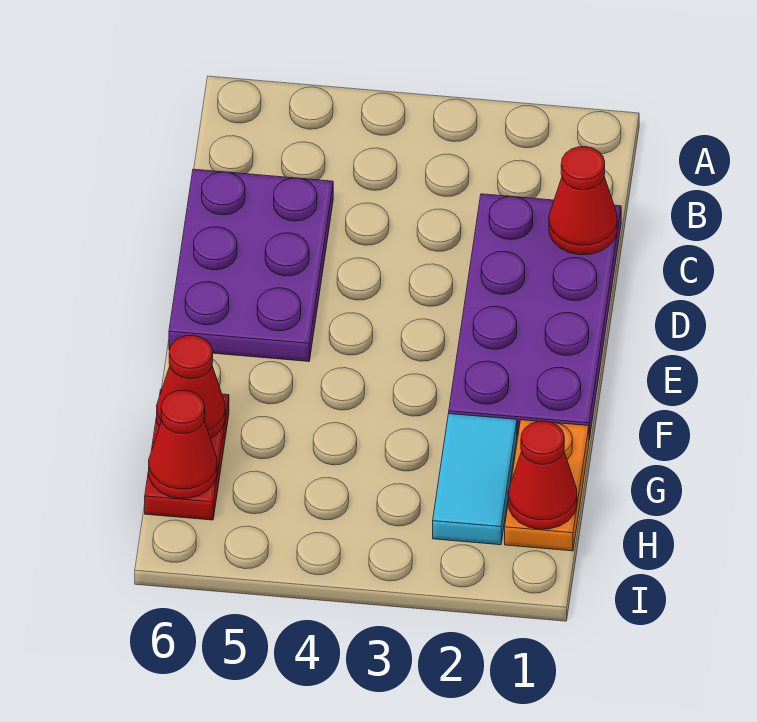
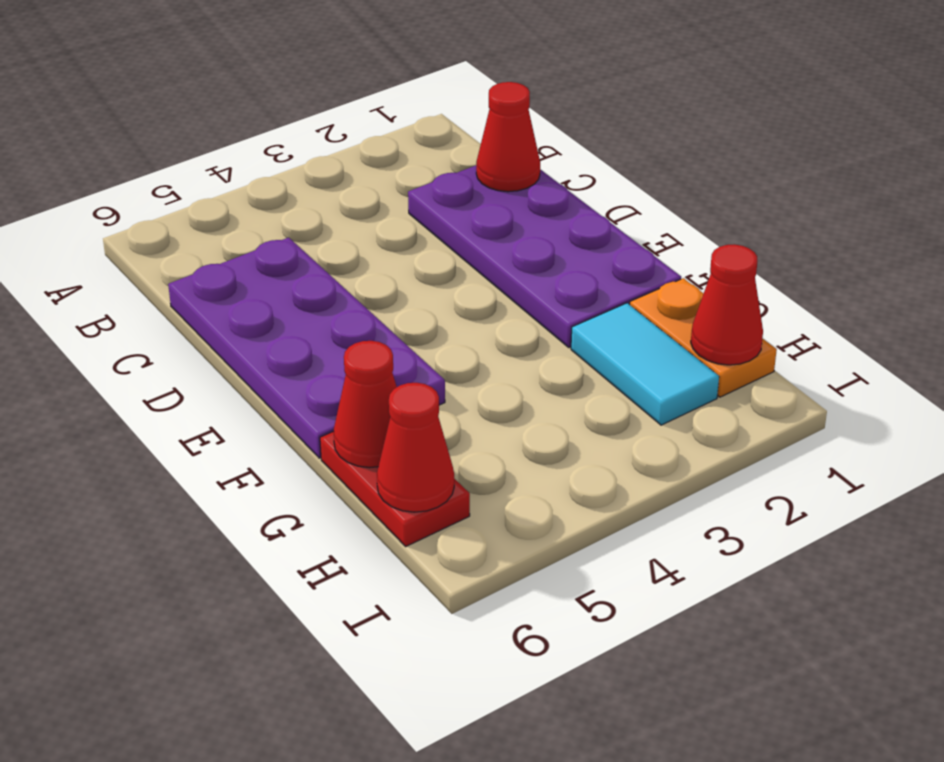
purple 2x3 plate [169,169,333,361] -> purple 2x4 plate [168,238,445,458]

